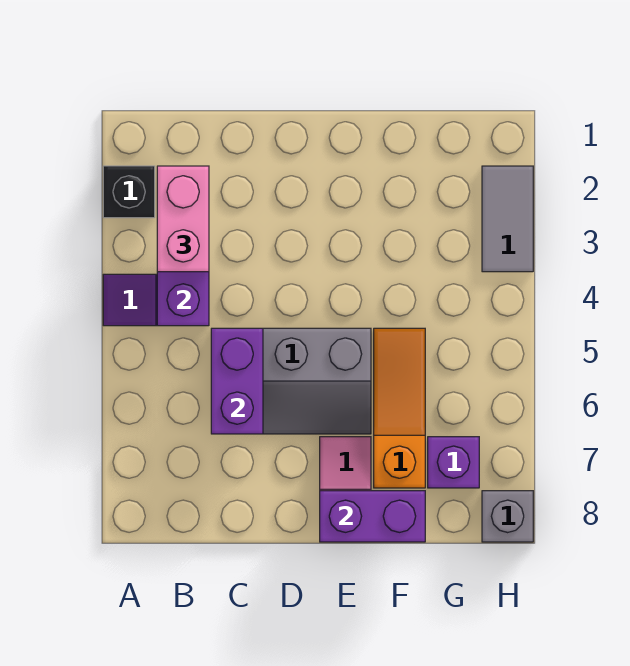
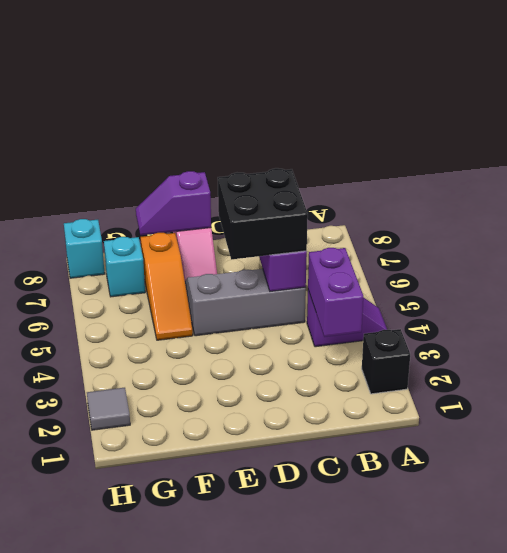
pink 1x2 brick [157,166,209,272] -> none
none -> black 2x2 brick [218,168,308,260]
purple 1x2 brick [320,491,425,542] -> purple 1x2 slope [136,171,211,235]
purple 1x1 brick [428,437,479,488] -> cyan 1x1 brick [104,237,145,297]
grey 1x2 tile [482,166,533,272] -> grey 1x1 tile [87,388,130,430]
grey 1x1 brick [482,491,533,542] -> cyan 1x1 brick [64,219,105,278]

